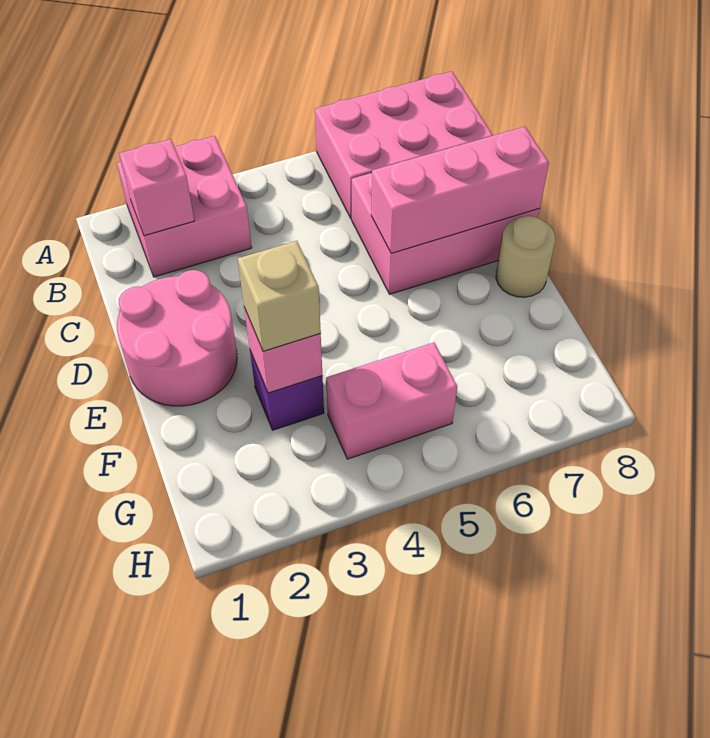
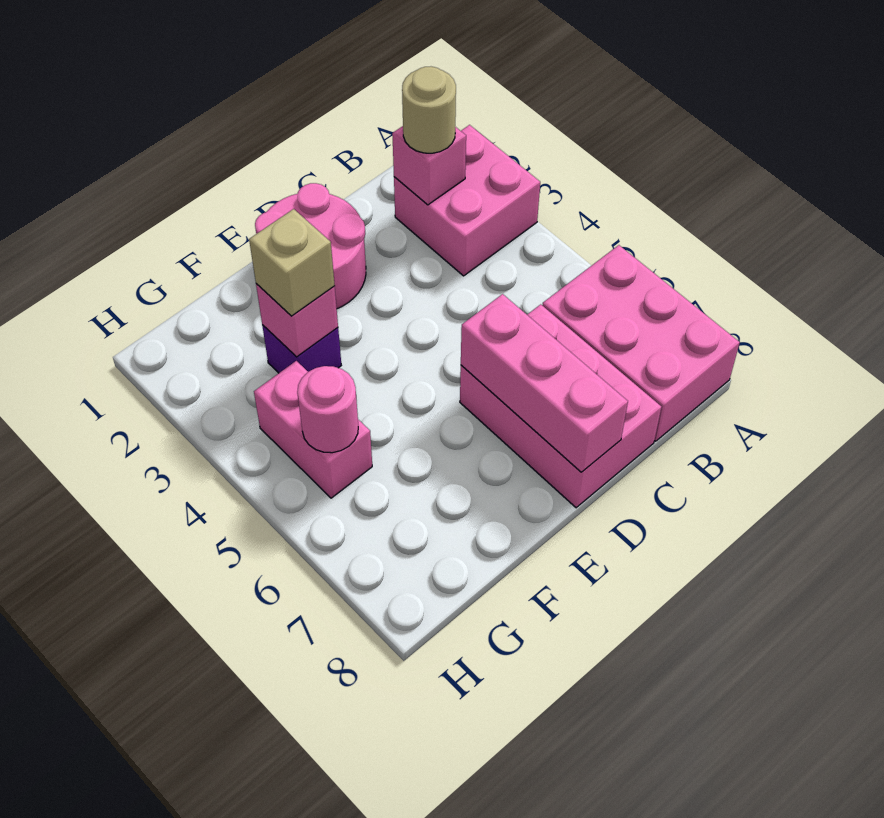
tan 1x1 round brick [496,216,555,297] -> tan 1x1 round brick moved to [402,67,456,153]
none -> pink 1x1 round brick [297,366,358,453]

